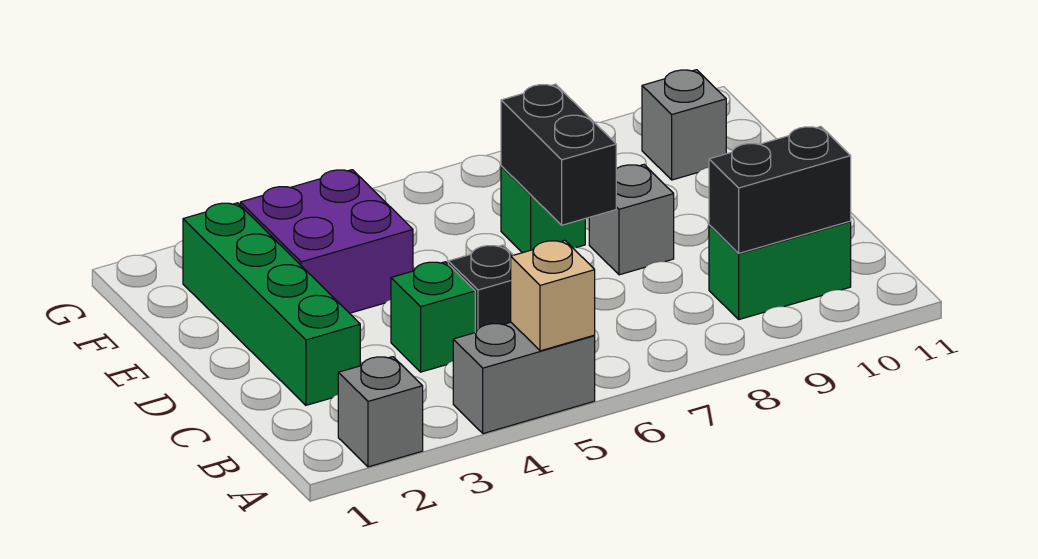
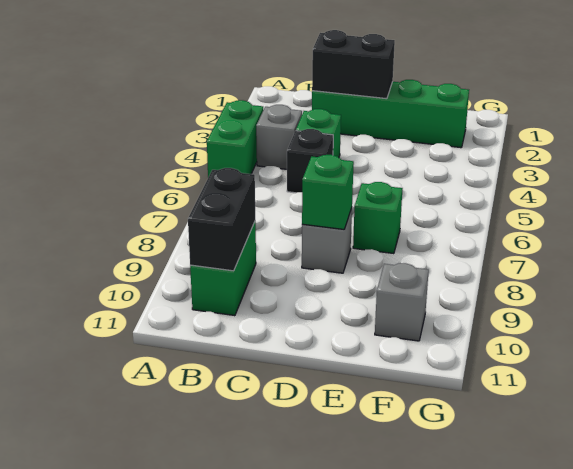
grey 1x1 brick [338,357,423,467] -> grey 1x1 brick moved to [256,105,302,169]
grey 1x2 brick [453,322,595,434] -> green 1x2 brick [207,100,263,177]
tan 1x1 brick [511,241,595,351] -> none
black 1x2 brick [501,84,616,225] -> black 1x2 brick moved to [312,30,395,99]
none -> green 1x1 brick [302,155,354,229]
purple 2x2 brick [240,170,413,313] -> none

